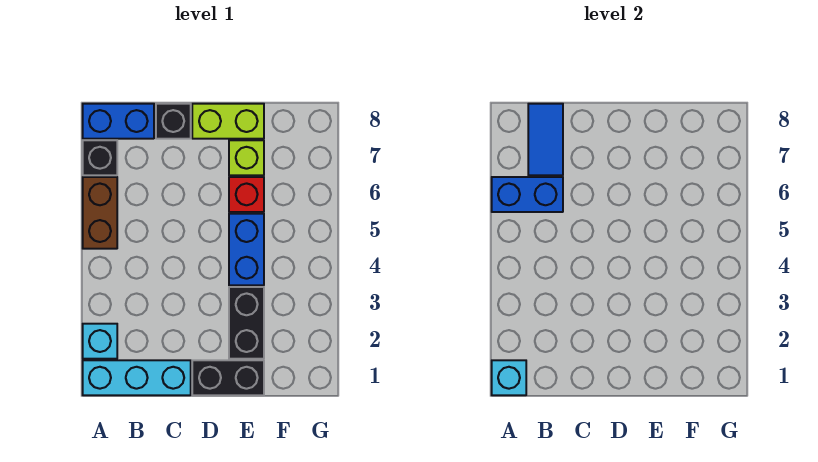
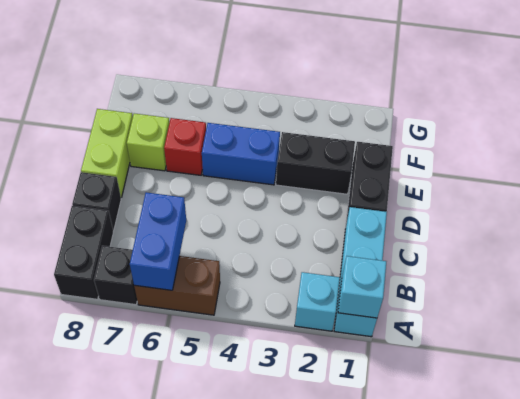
blue 1x2 brick [83,104,154,139] -> black 1x2 brick [54,206,113,299]
blue 1x2 tile [528,104,563,175] -> none

